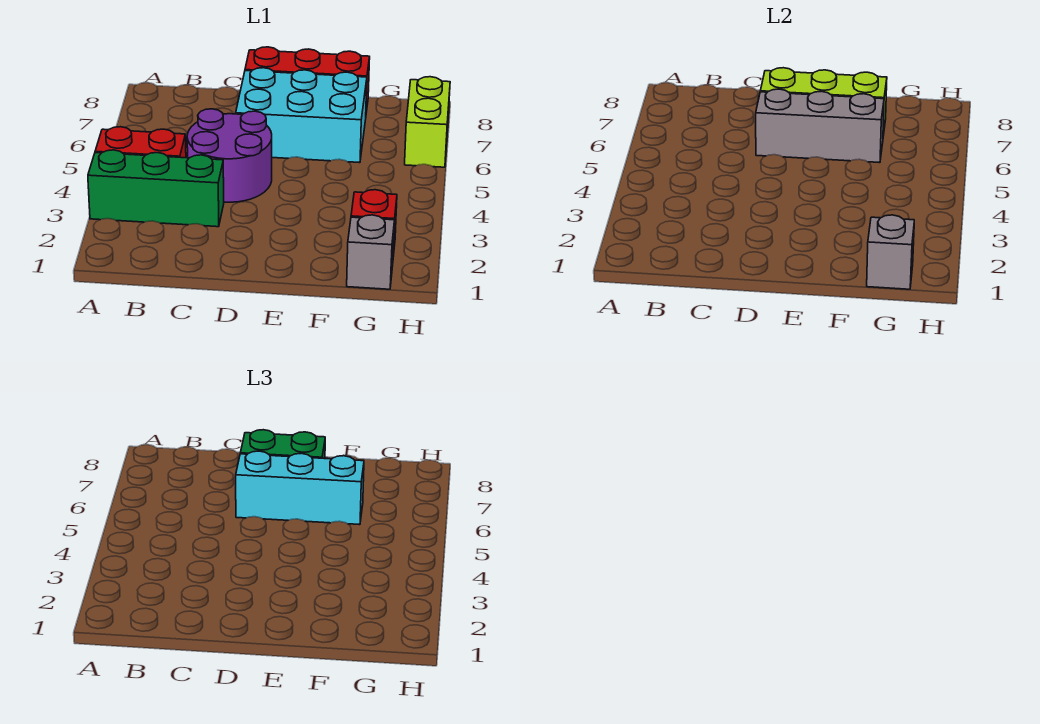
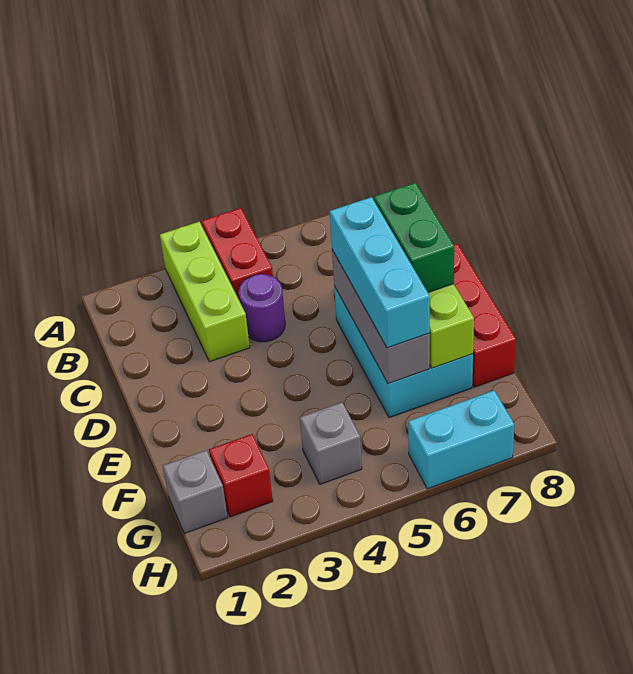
green 1x3 brick [88,150,224,227] -> lime 1x3 brick [160,222,250,362]
purple 2x2 round brick [187,109,272,202] -> purple 1x1 round brick [239,274,285,342]
grey 1x1 brick [867,215,914,289] -> grey 1x1 brick moved to [300,402,362,484]
lime 1x2 brick [405,77,450,167] -> cyan 1x2 brick [408,391,514,489]

